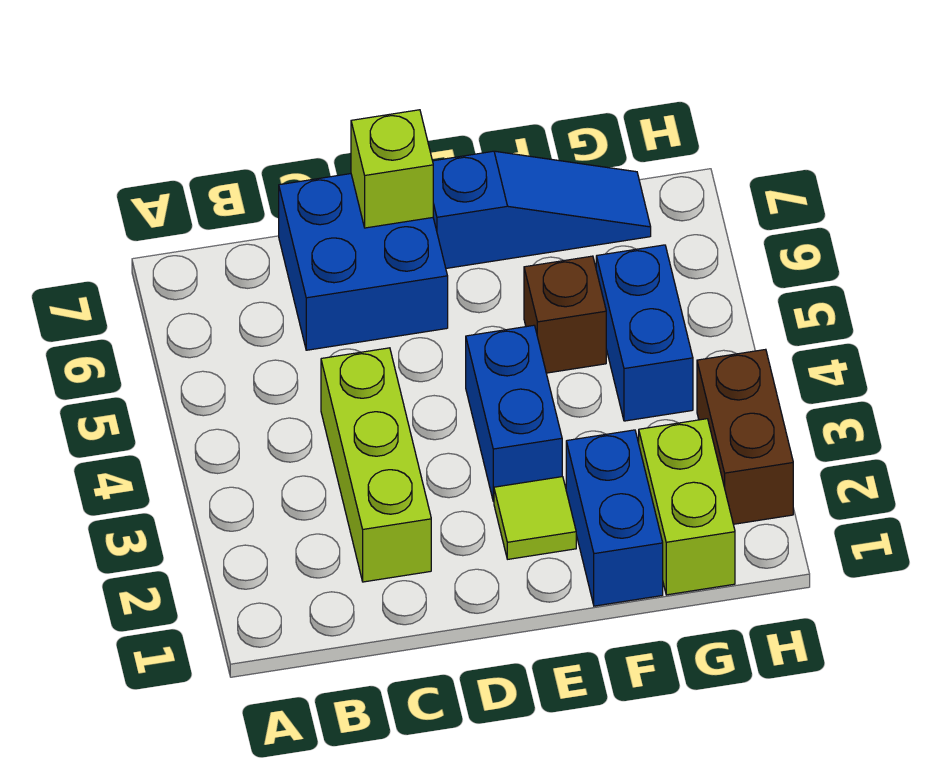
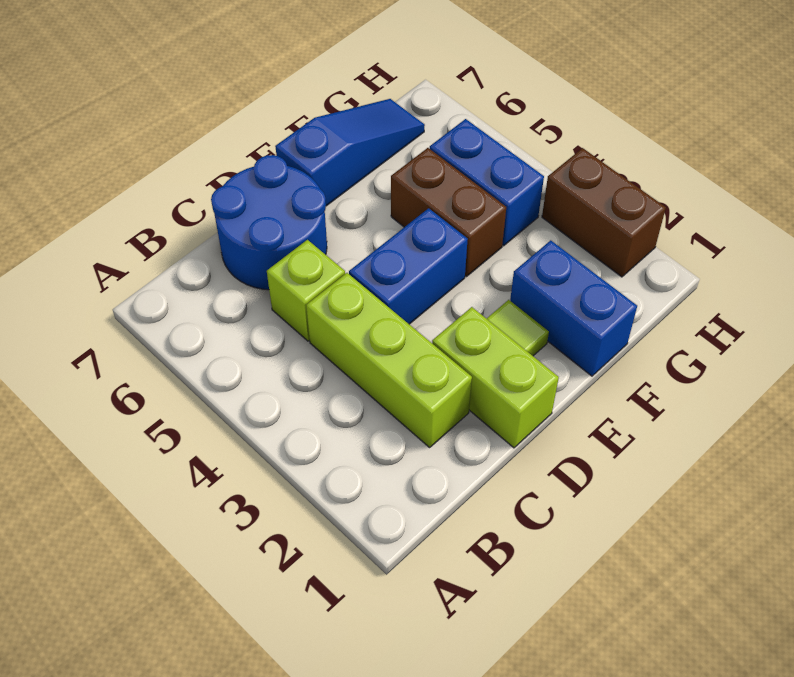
blue 2x2 brick [279,174,448,350] -> blue 2x2 round brick [211,155,327,290]
lime 1x1 brick [351,110,433,228] -> lime 1x1 brick moved to [267,240,345,341]
blue 1x2 brick [466,325,562,502] -> blue 1x2 brick turned to [349,208,468,324]
brown 1x1 brick [524,256,606,373] -> brown 1x2 brick [391,148,506,276]
lime 1x2 brick [639,419,735,595] -> lime 1x2 brick moved to [432,307,559,448]

